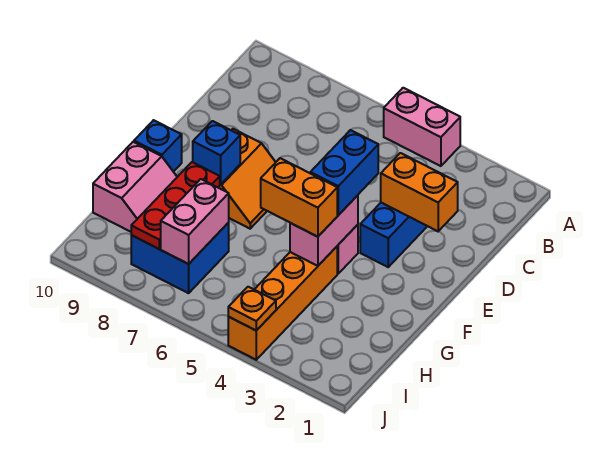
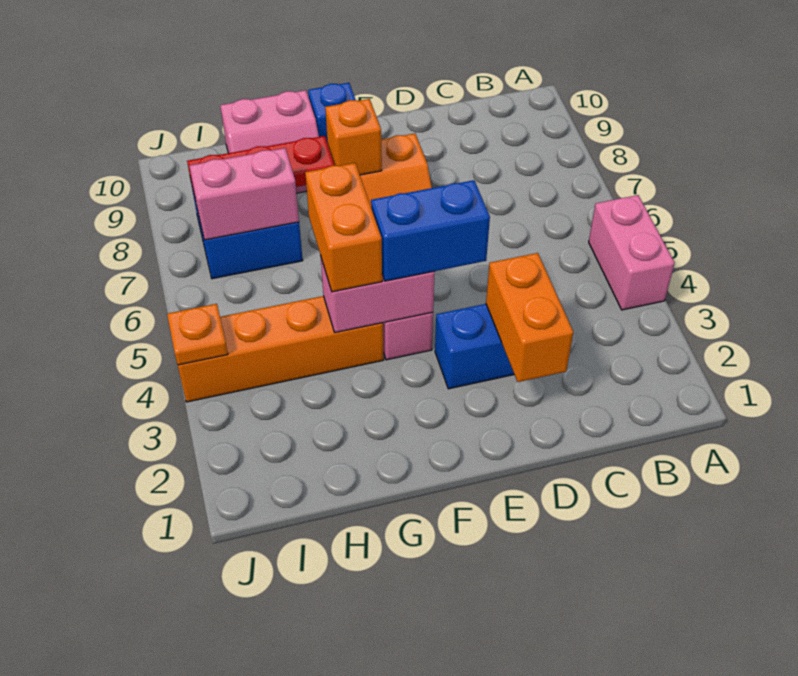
blue 1x1 brick [193,121,240,184] -> orange 1x1 brick [325,99,382,175]

